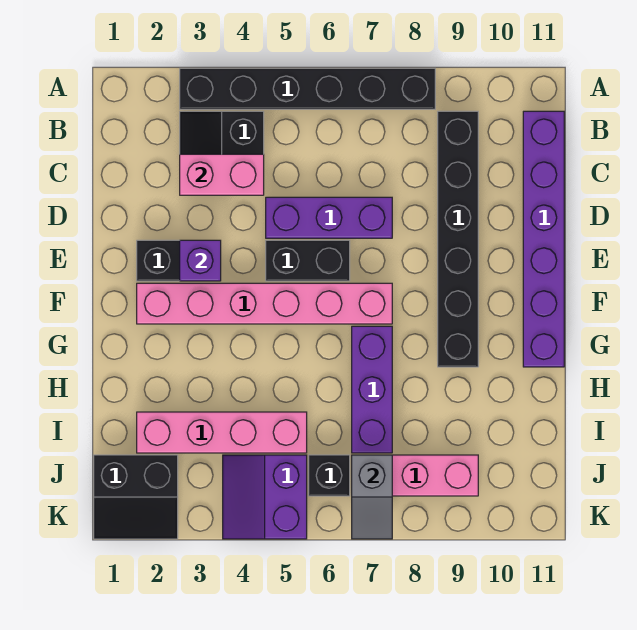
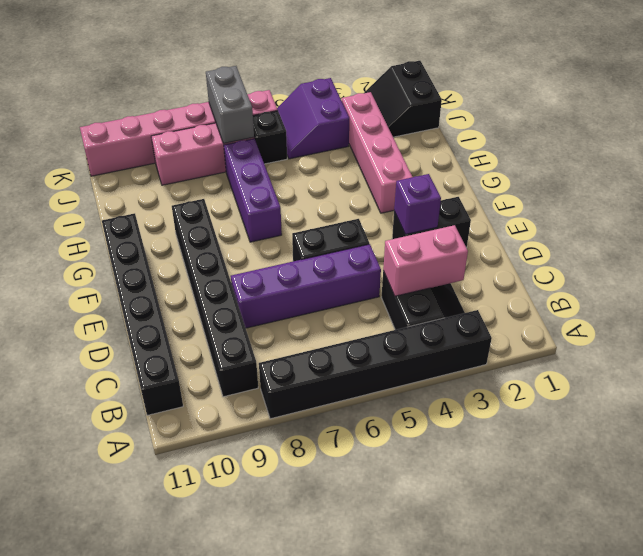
purple 1x6 brick [523,111,564,367] -> black 1x6 brick [102,213,183,415]
purple 1x3 brick [266,197,392,238] -> purple 1x4 brick [231,244,381,328]
pink 1x6 brick [137,283,392,324] -> pink 1x6 brick moved to [80,90,278,176]
pink 1x4 brick [137,412,307,453] -> pink 1x4 brick turned to [342,92,413,213]
black 2x2 slope [94,455,178,539] -> black 2x2 slope turned to [364,61,442,137]
purple 2x2 slope [223,455,307,539] -> purple 2x2 slope turned to [277,78,349,159]
grey 1x2 slope [352,455,392,539] -> grey 1x2 brick [206,66,254,143]

